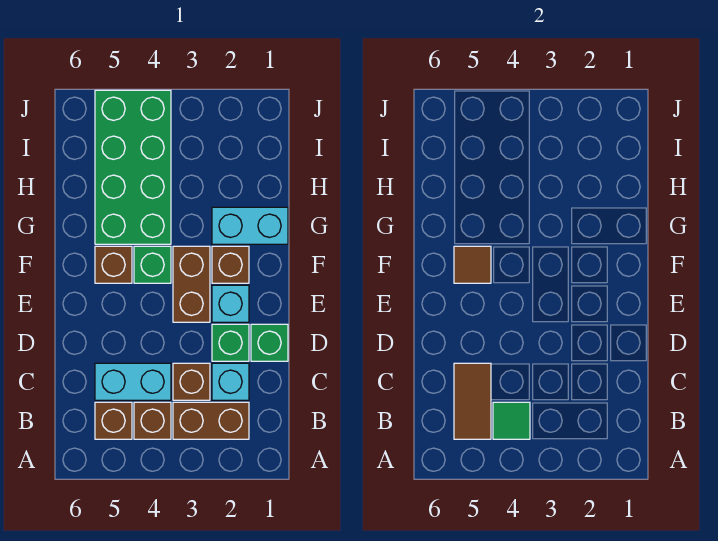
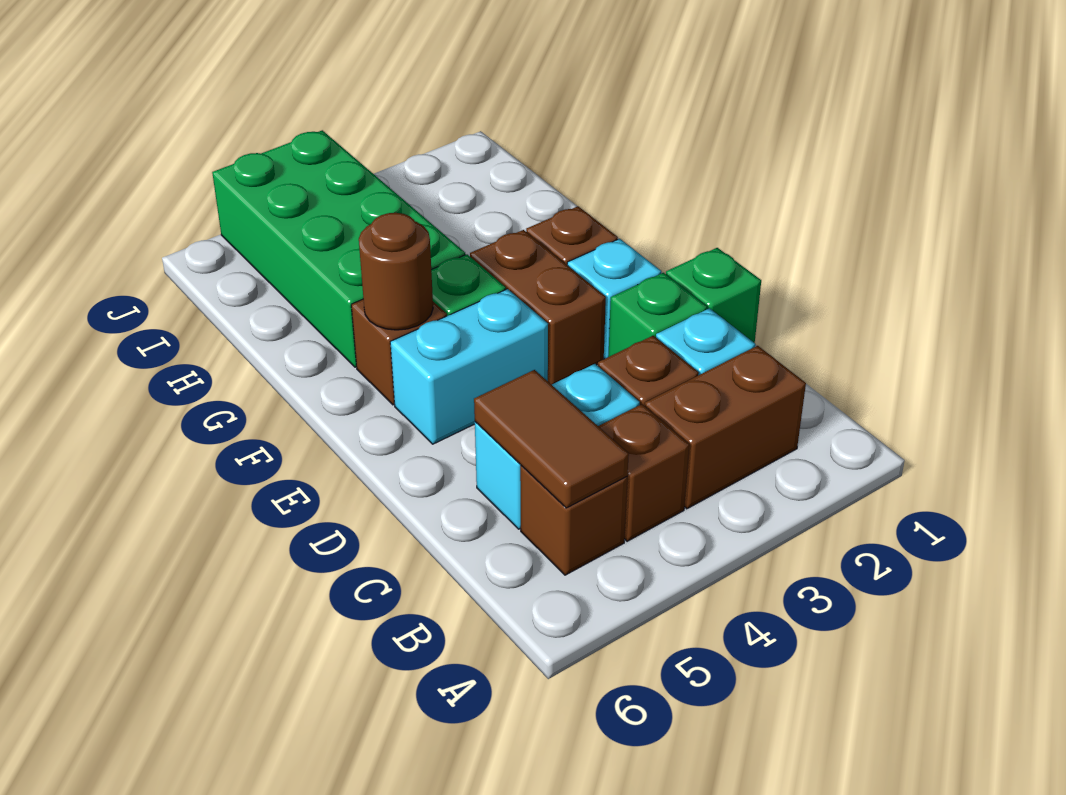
green 1x1 tile [493,402,530,439] -> none
brown 1x1 tile [454,246,491,283] -> brown 1x1 round brick [359,213,433,330]
cyan 1x2 brick [212,207,288,244] -> cyan 1x2 brick moved to [390,289,548,444]

